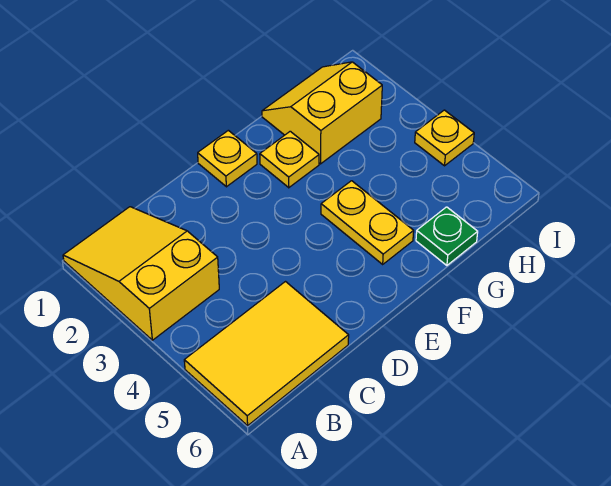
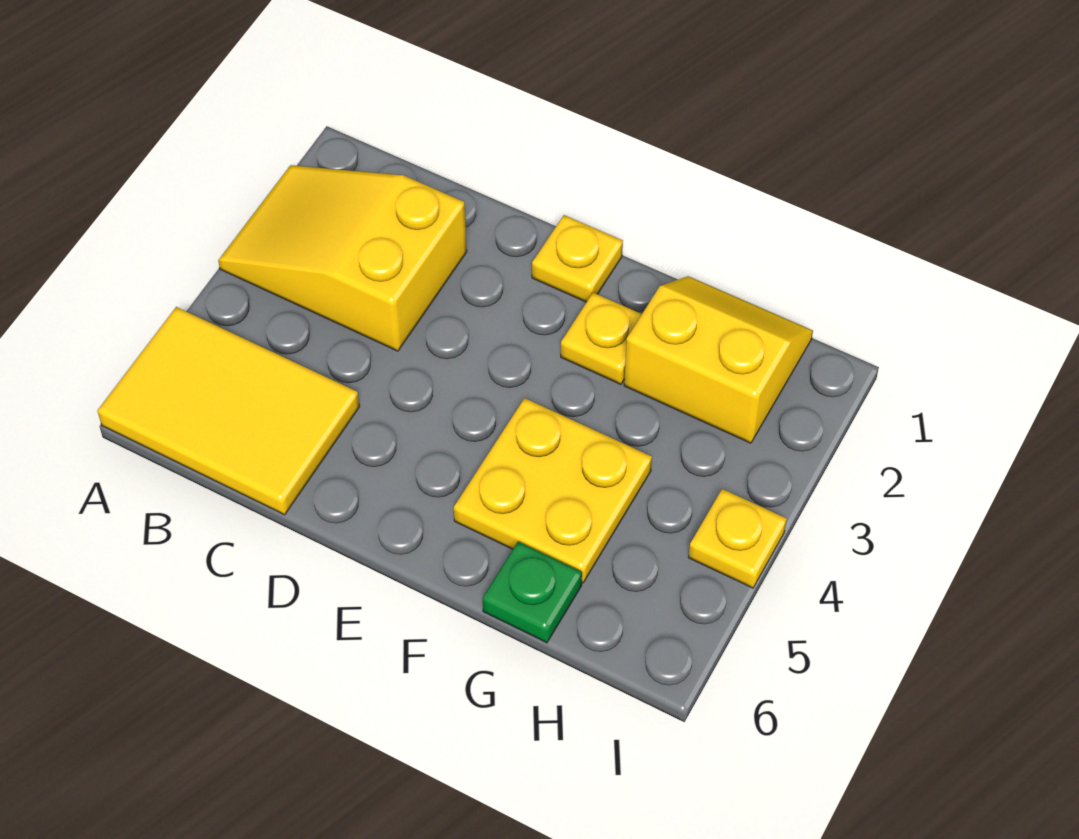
yellow 2x3 slope [63,207,219,340] -> yellow 2x3 slope turned to [218,165,467,351]
yellow 1x2 plate [321,181,414,264] -> yellow 2x2 plate [454,398,652,583]

